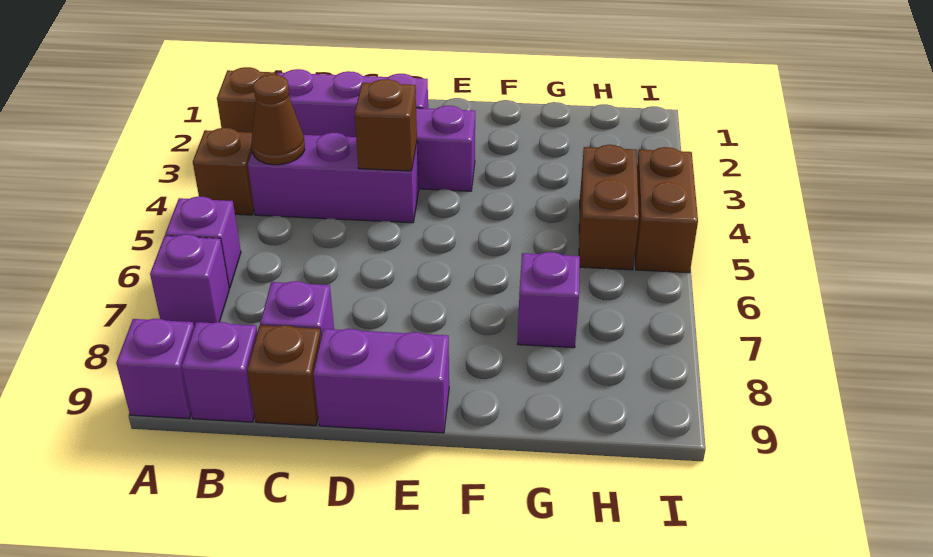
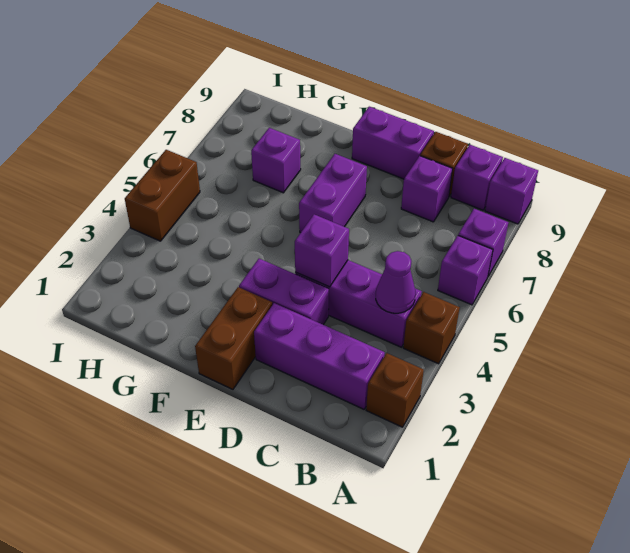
brown 1x1 cone [251,75,305,165] -> purple 1x1 cone [376,251,416,313]
brown 1x1 brick [355,79,417,171] -> purple 1x1 brick [295,214,349,287]
none -> purple 1x2 brick [299,154,367,233]
brown 1x2 brick [579,145,639,270] -> brown 1x2 brick moved to [195,287,272,389]

